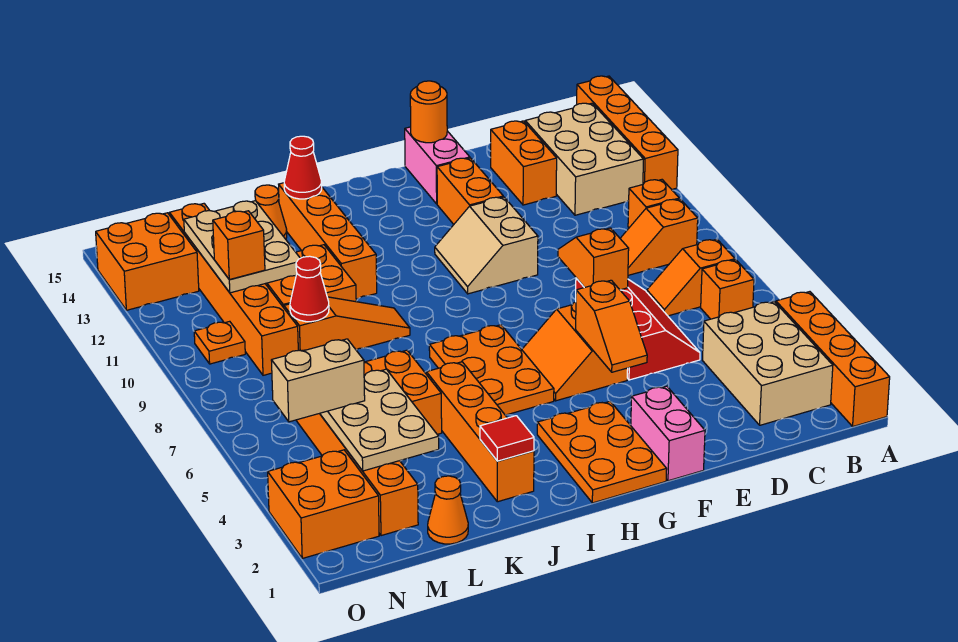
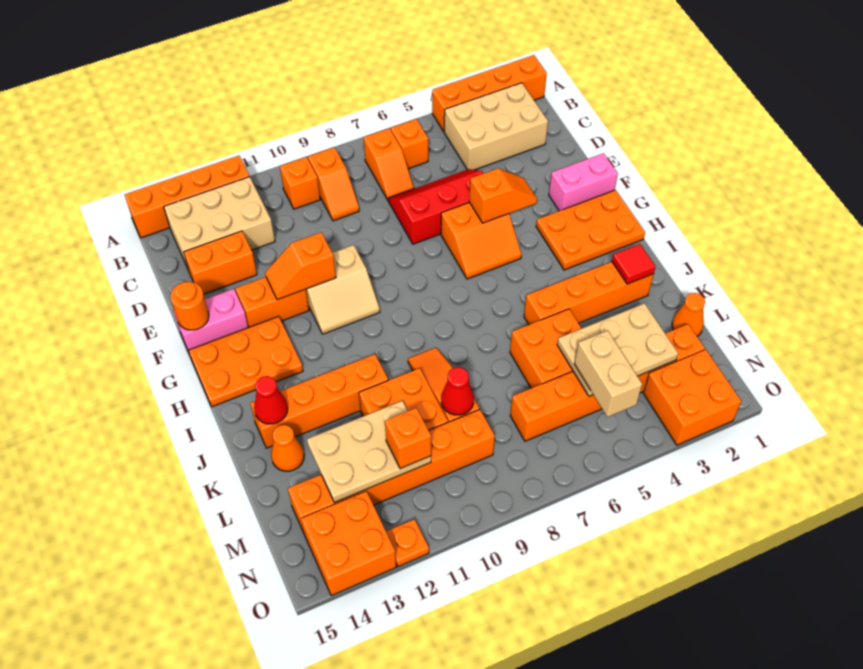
orange 1x2 slope [558,228,629,290] -> orange 1x2 slope moved to [265,233,336,300]
orange 2x3 plate [429,325,554,415] -> orange 2x3 plate moved to [188,316,303,407]
orange 1x1 plate [194,321,245,364] -> orange 1x1 plate moved to [386,519,429,567]

